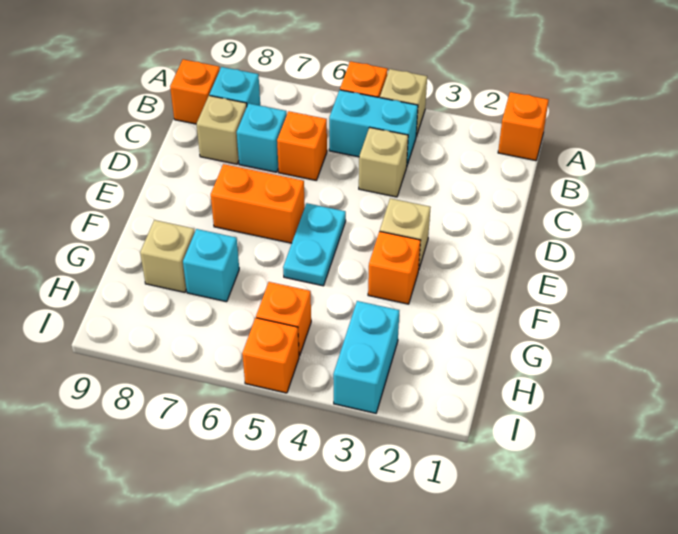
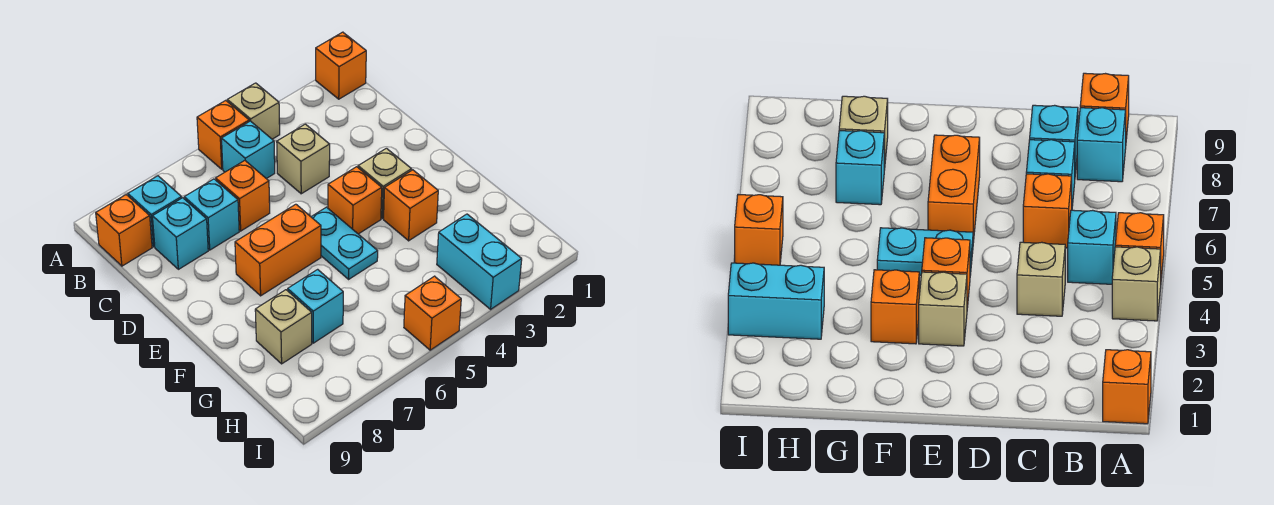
cyan 1x2 brick [329,90,418,165] -> cyan 1x1 brick [222,121,275,179]
tan 1x1 brick [196,96,247,164] -> cyan 1x1 brick [153,198,208,269]
orange 1x1 brick [256,282,311,356] -> orange 1x1 brick moved to [328,167,382,234]

